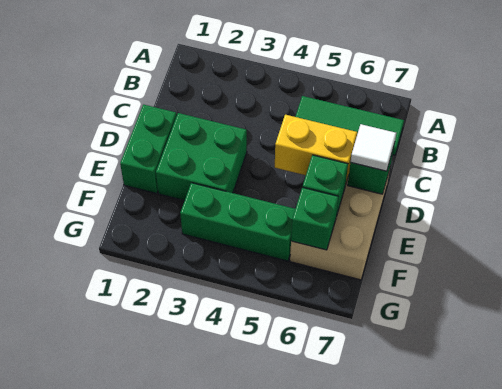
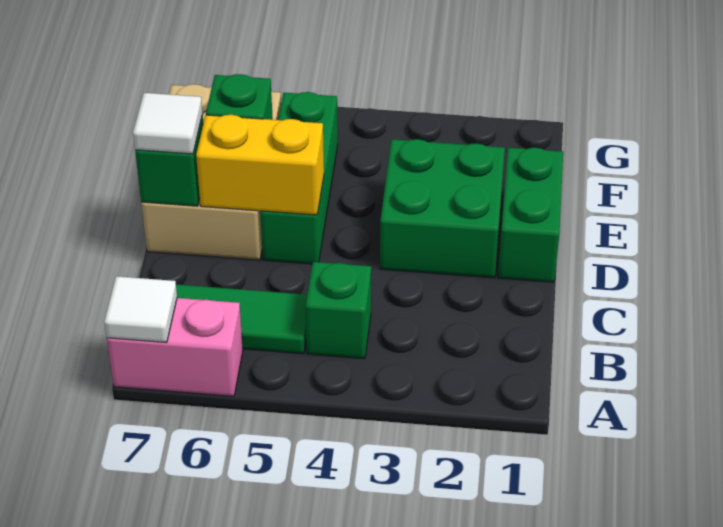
none -> pink 1x2 brick [107,298,243,396]
none -> white 1x1 tile [104,276,177,343]
green 1x3 brick [180,183,295,261] -> green 1x3 brick turned to [260,92,338,264]
green 1x1 brick [291,187,338,250] -> green 1x1 brick moved to [305,262,371,359]

